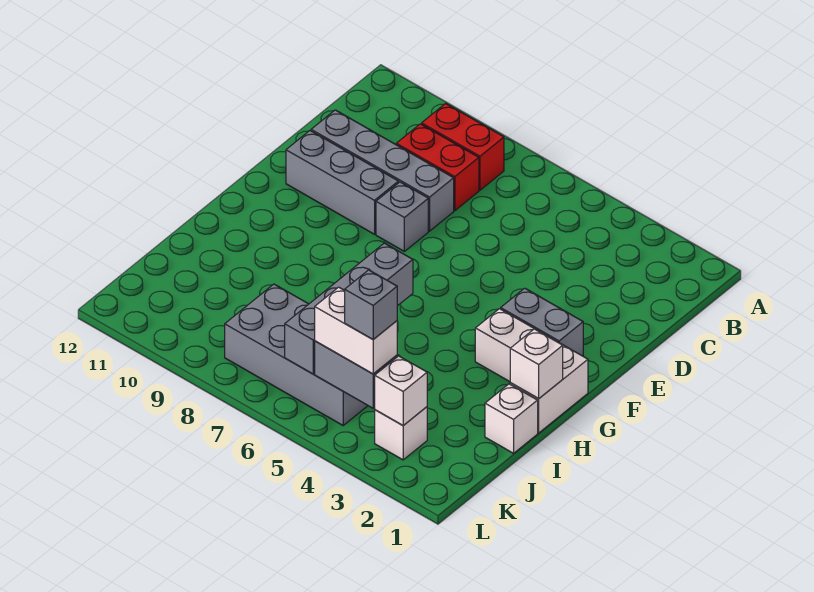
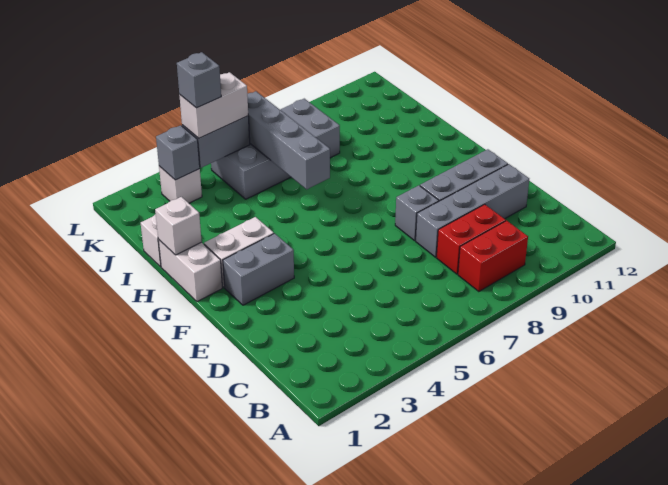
white 1x1 brick [375,356,427,425] -> grey 1x1 brick [156,125,200,180]

